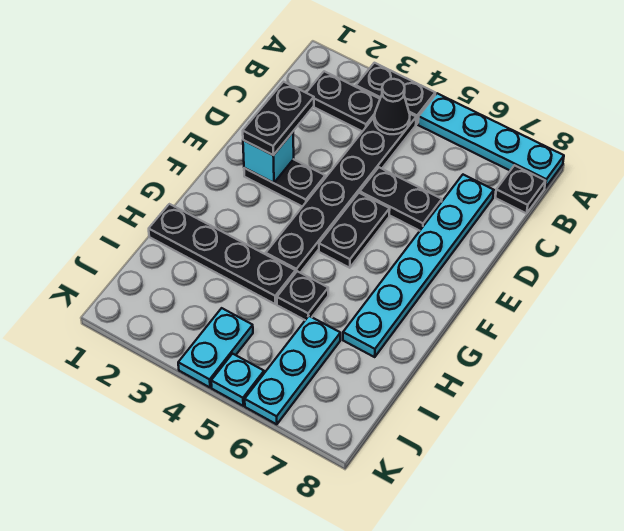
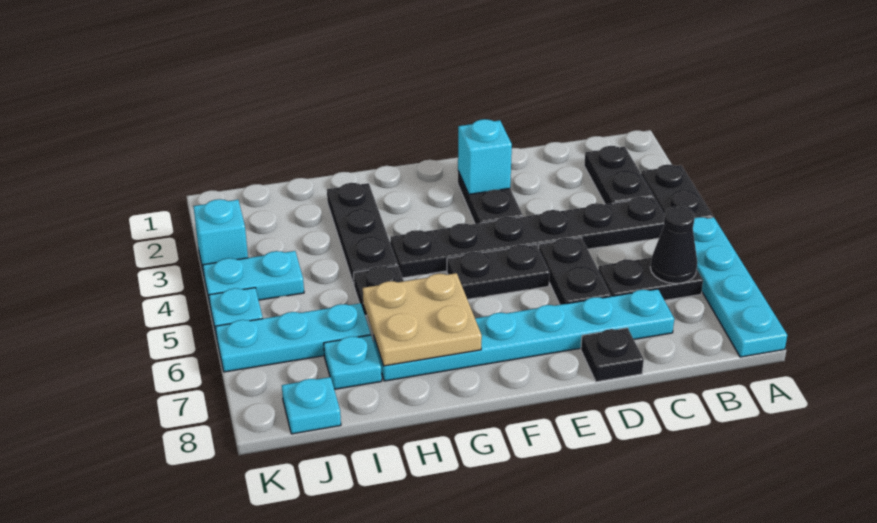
black 1x1 cone [374,79,410,134] -> black 1x1 cone moved to [650,206,697,283]
black 1x1 plate [496,165,545,213] -> black 1x1 plate moved to [581,328,644,382]
black 1x2 plate [243,82,314,155] -> black 1x2 plate moved to [598,258,703,300]
none -> tan 2x2 plate [363,273,482,366]
black 1x4 plate [149,204,296,304] -> black 1x3 plate [327,183,398,285]
none -> cyan 1x1 plate [324,335,382,389]
none -> cyan 1x1 plate [282,377,341,434]
none -> cyan 1x1 brick [193,199,248,274]

